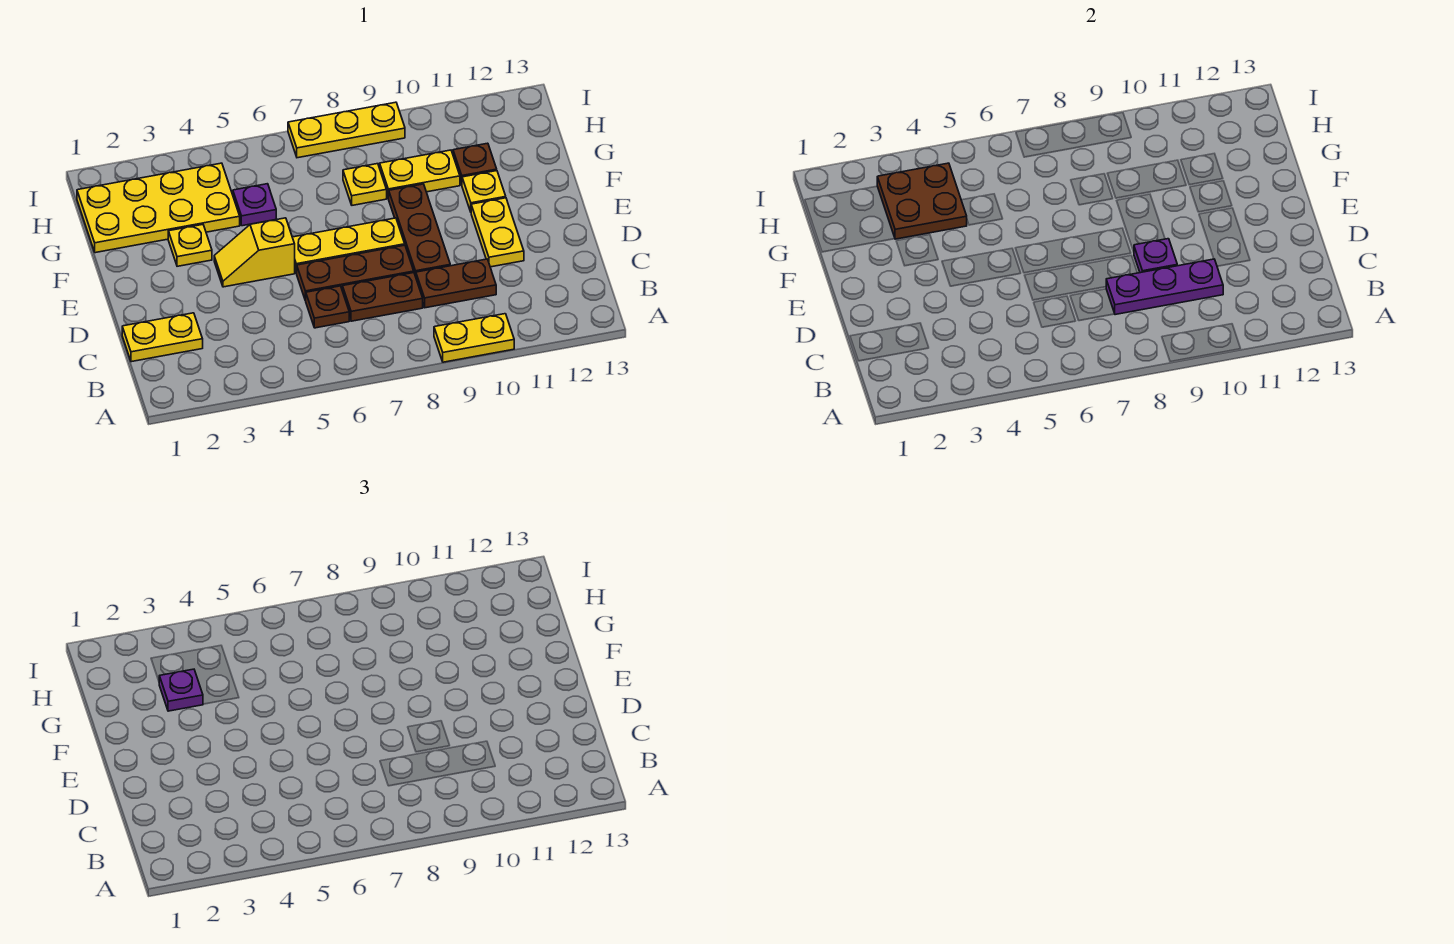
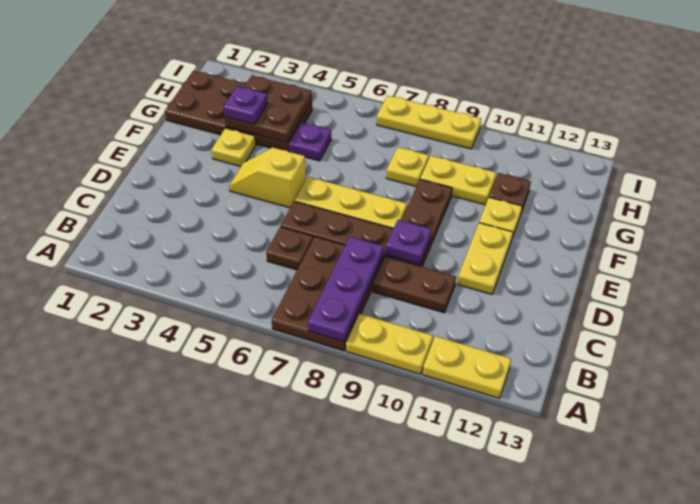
yellow 1x2 plate [122,313,203,362] -> yellow 1x2 plate moved to [423,336,511,398]
brown 1x2 plate [342,273,423,321] -> brown 2x3 plate [272,237,383,351]
purple 1x3 plate [1106,259,1223,315] -> purple 1x3 plate turned to [308,237,384,342]
yellow 2x4 plate [77,163,240,253] -> brown 2x4 plate [165,71,312,152]

